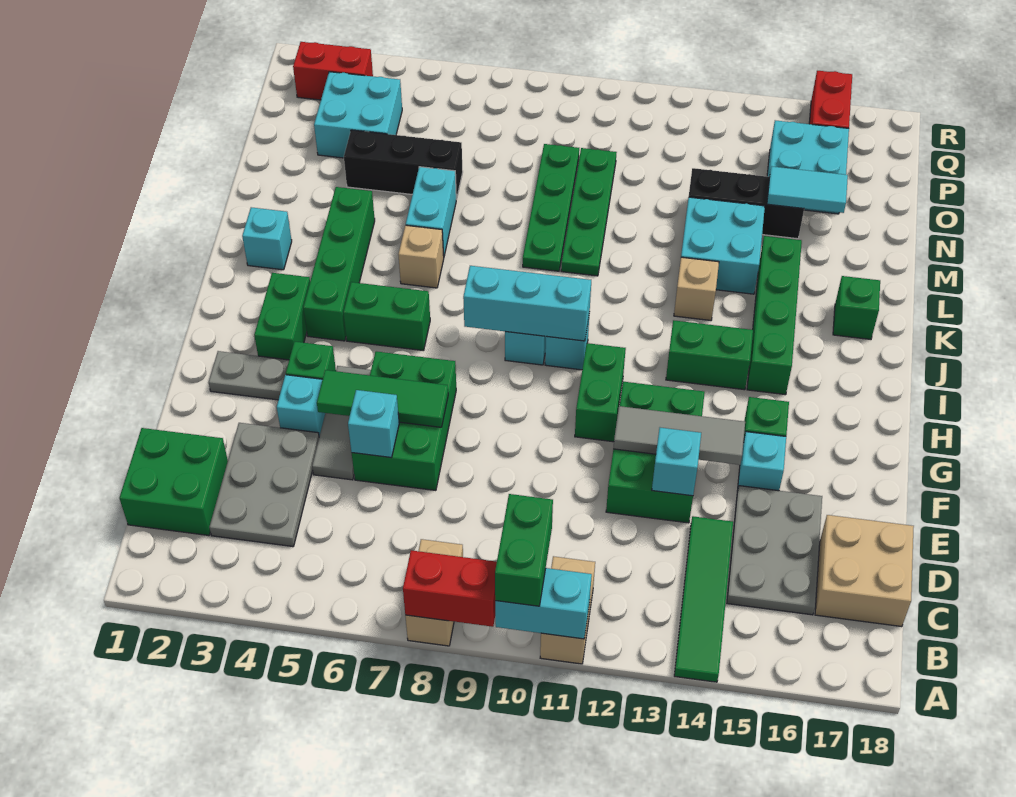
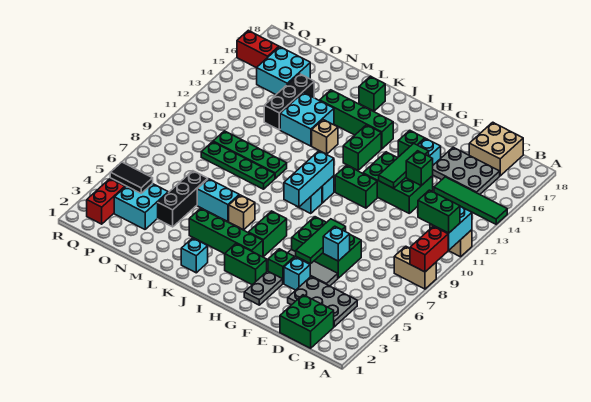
cyan 1x1 brick [652,428,701,496] -> green 1x1 brick [406,151,433,186]
grey 1x3 tile [613,406,745,465] -> green 1x3 tile [379,143,429,188]
cyan 1x2 tile [767,167,848,213] -> none
none -> black 1x2 tile [110,162,153,193]

